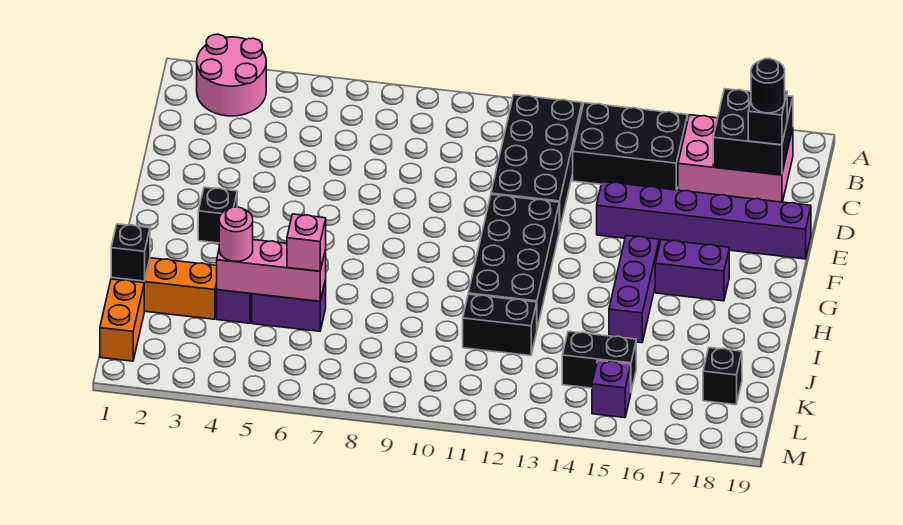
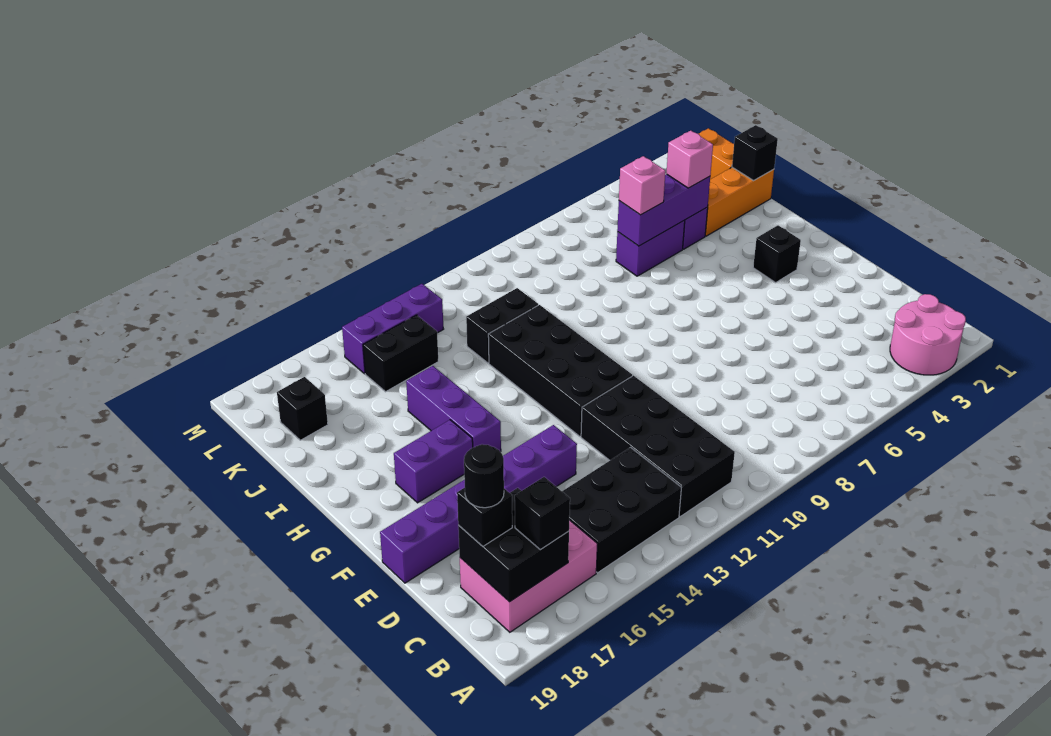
none -> black 1x1 brick [515,477,570,550]
pink 1x3 brick [217,240,326,301] -> purple 1x3 brick [617,174,710,246]
pink 1x1 round brick [219,207,253,261] -> pink 1x1 brick [666,131,713,188]
purple 1x1 brick [592,360,631,418] -> purple 1x3 brick [342,284,443,374]

